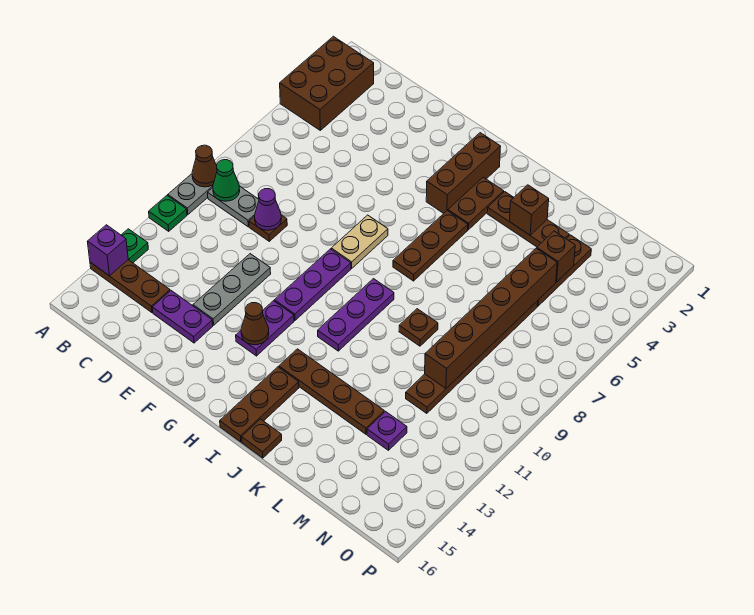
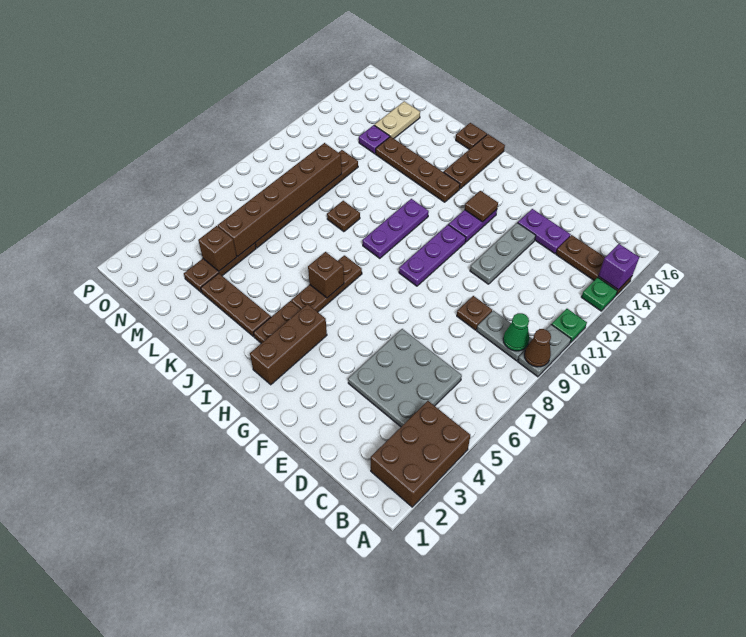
none -> grey 3x3 plate [348,329,462,427]
purple 1x1 cone [255,189,281,230] -> none
tan 1x2 plate [331,215,388,268] -> tan 1x2 plate moved to [374,101,420,138]
brown 1x1 cone [241,303,269,345] -> brown 1x1 tile [465,191,498,222]
brown 1x1 brick [509,185,549,235] -> brown 1x1 brick moved to [308,252,344,298]

